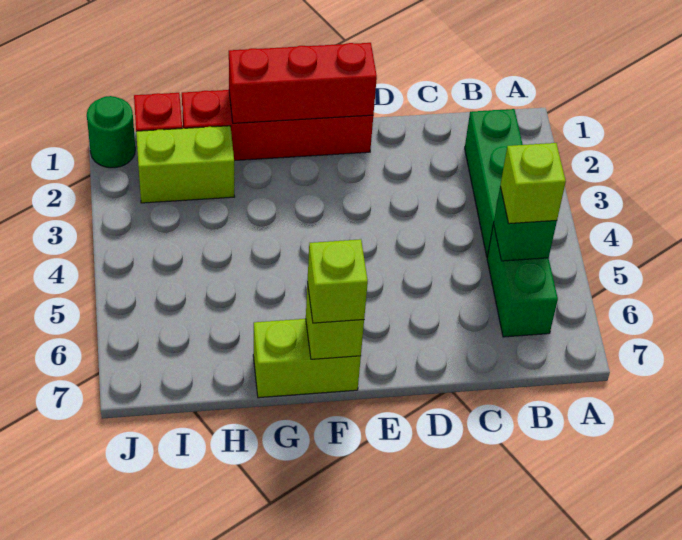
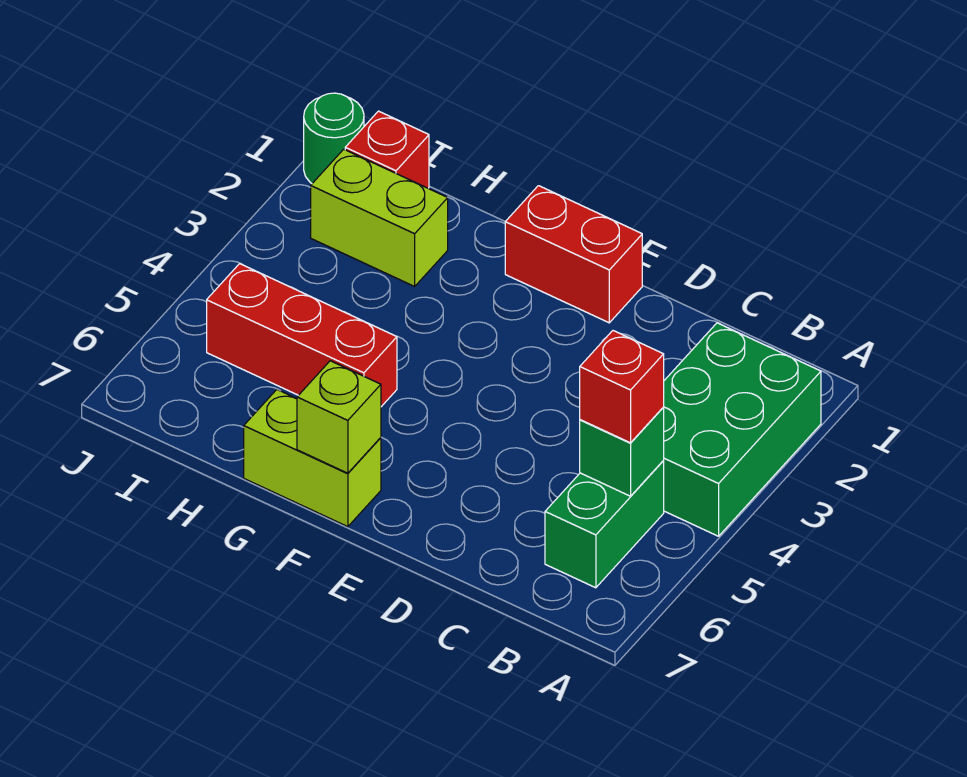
green 1x3 brick [465,109,523,257] -> green 2x3 brick [663,323,821,536]
lime 1x1 brick [500,143,566,224] -> red 1x1 brick [580,331,664,443]
red 1x4 brick [182,90,373,161] -> red 1x2 brick [505,186,642,323]
red 1x3 brick [229,43,377,123] -> red 1x3 brick moved to [207,264,397,407]
lime 1x1 brick [307,239,368,323] -> none

